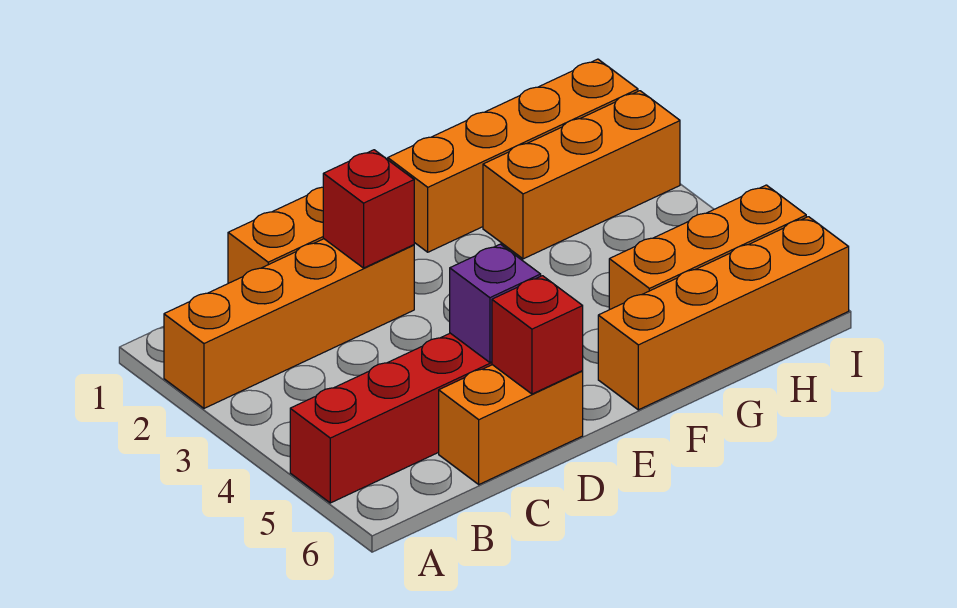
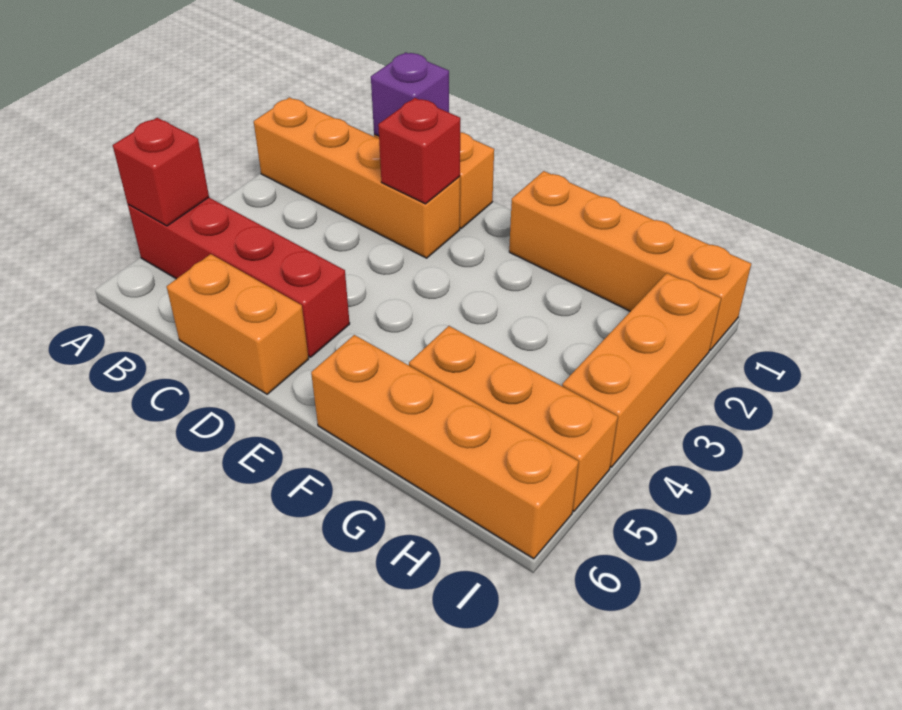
purple 1x1 brick [450,244,541,362] -> purple 1x1 brick moved to [371,52,449,136]
red 1x1 brick [492,276,583,394] -> red 1x1 brick moved to [113,118,209,226]
orange 1x3 brick [483,91,680,259] -> orange 1x3 brick turned to [562,273,721,467]

